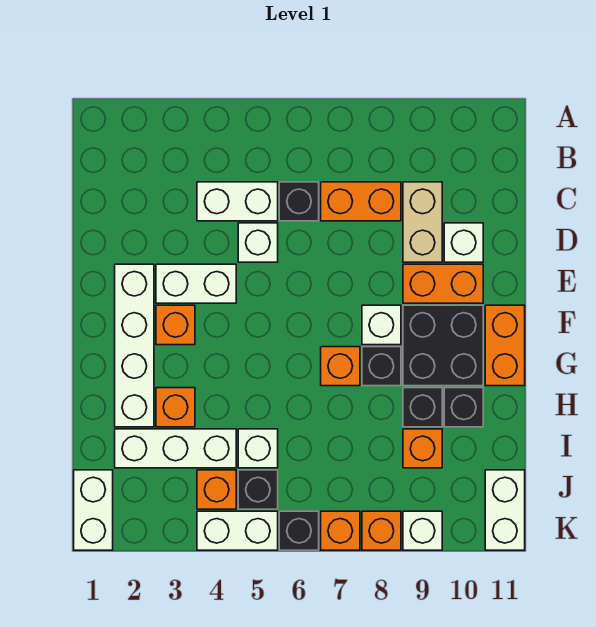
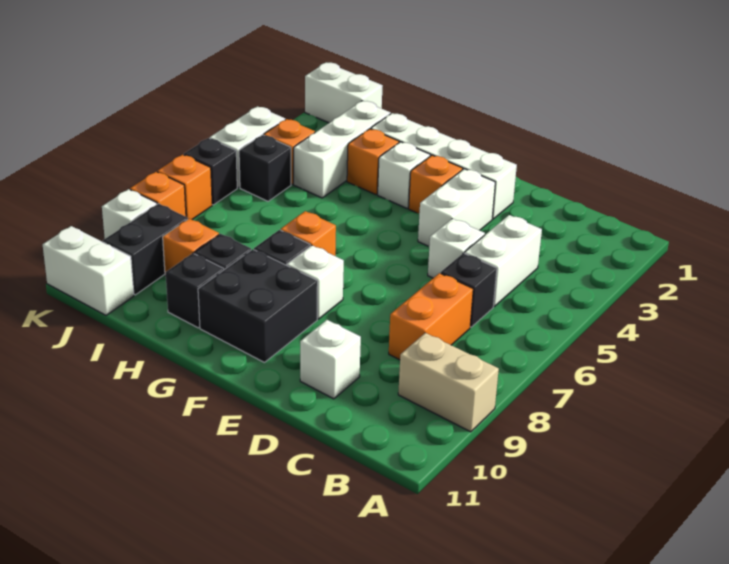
tan 1x2 brick [403,182,442,262] -> tan 1x2 brick moved to [398,333,499,432]
orange 1x2 brick [403,264,483,303] -> none
orange 1x2 brick [485,305,525,386] -> none
white 1x1 brick [238,429,278,468] -> white 1x1 brick moved to [378,142,430,208]
none -> black 1x2 brick [103,204,188,295]

